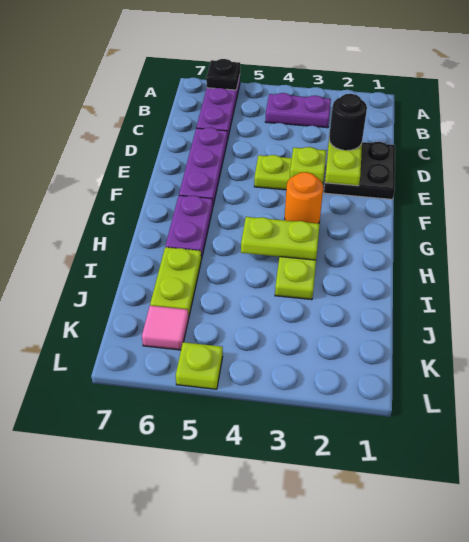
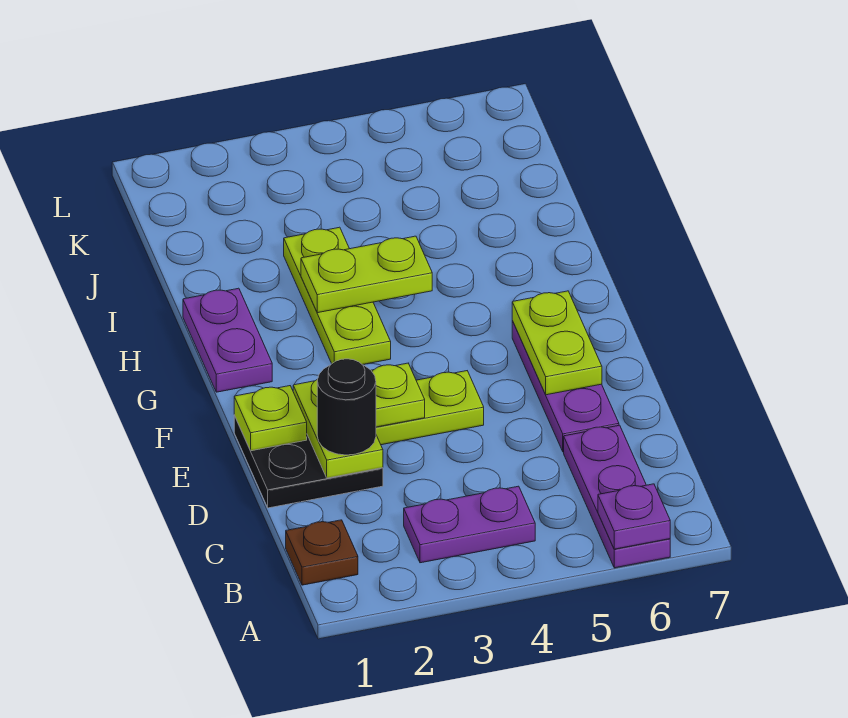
black 1x1 plate [206,59,240,90] -> purple 1x1 plate [598,484,670,549]
none -> brown 1x1 plate [286,520,358,585]
orange 1x1 round brick [285,172,323,224] -> none
purple 1x2 plate [165,195,213,259] -> purple 1x2 plate moved to [183,288,272,392]
lime 1x2 plate [150,247,201,318] -> lime 1x2 plate moved to [512,291,602,395]
pink 1x1 tile [142,306,189,350] -> none
lime 1x1 plate [176,342,223,389] -> lime 1x1 plate moved to [234,386,307,451]

